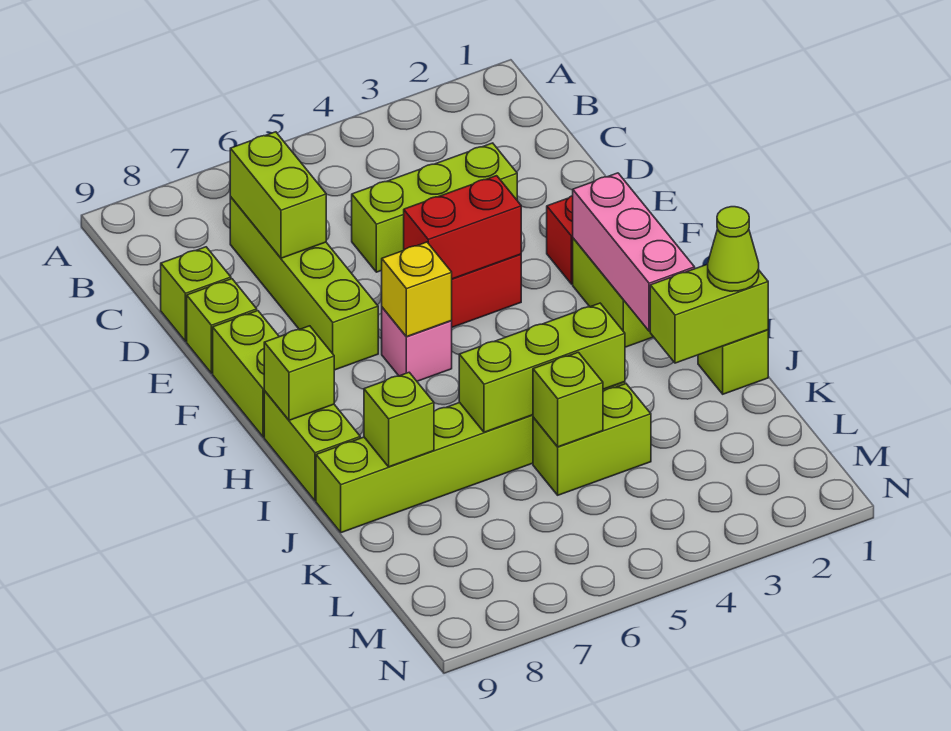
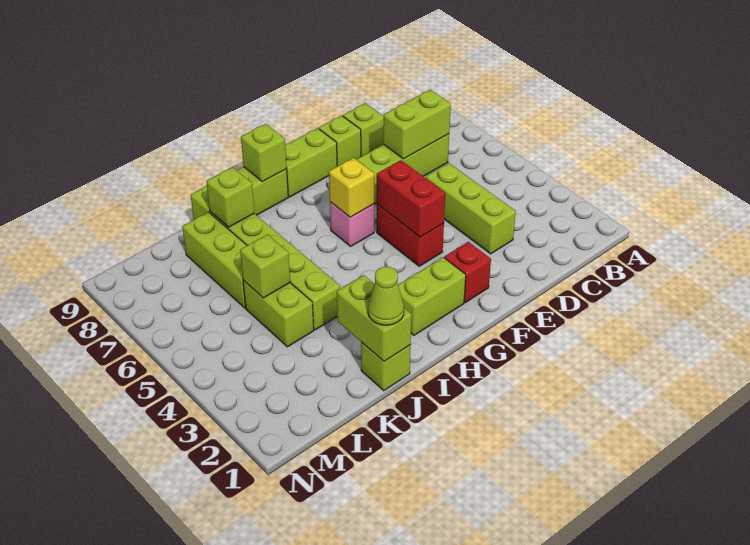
pink 1x3 brick [573,173,695,331] -> none
lime 1x3 brick [459,303,625,432] -> lime 1x3 brick moved to [182,212,247,308]

